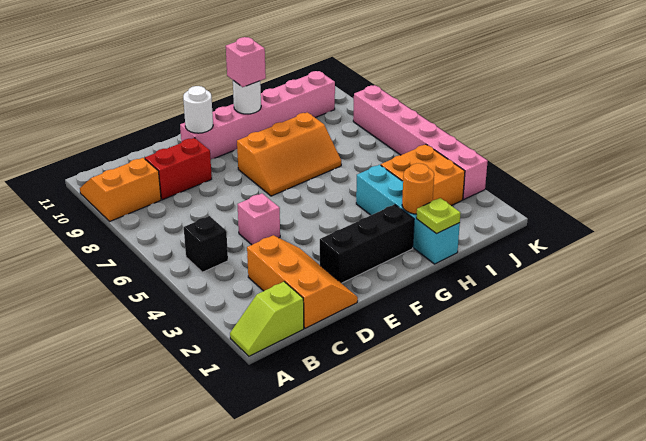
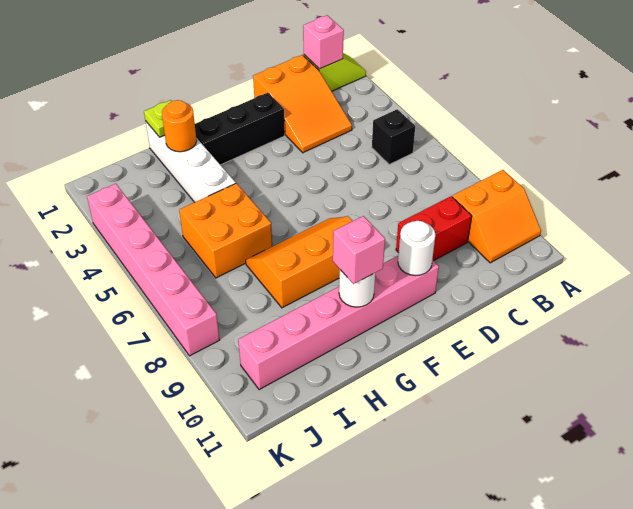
orange 2x3 slope [247,235,358,328] -> orange 2x3 slope turned to [253,55,352,153]
pink 1x1 brick [237,193,280,245] -> pink 1x1 brick moved to [303,15,344,69]
cyan 1x4 brick [356,165,460,264] -> white 1x4 brick [146,122,236,202]
orange 2x2 brick [381,144,465,206] -> orange 2x2 brick moved to [179,183,272,278]

